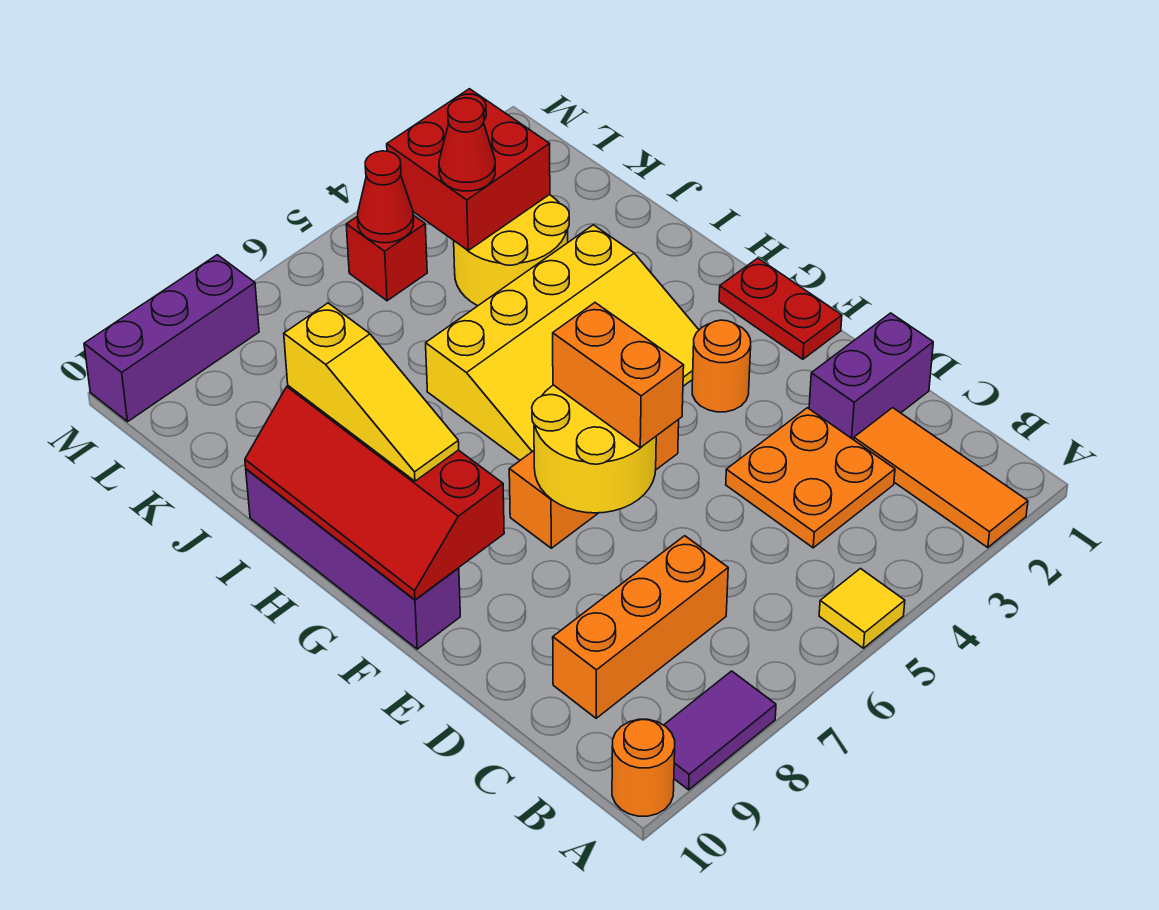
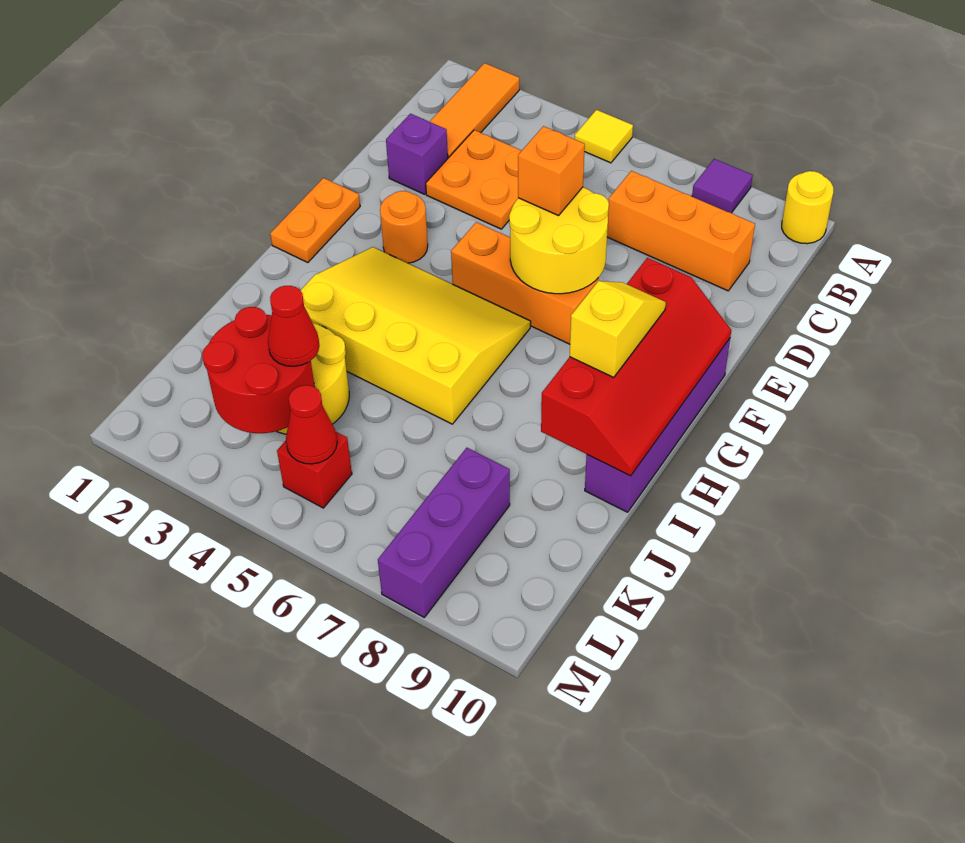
purple 1x2 tile [664,671,776,790] -> purple 1x1 tile [692,159,753,213]
orange 1x1 round brick [612,719,675,816] -> yellow 1x1 round brick [782,171,833,244]
purple 1x2 brick [809,313,933,440] -> purple 1x1 brick [386,114,448,194]
orange 1x2 brick [553,303,684,448] -> orange 1x1 brick [518,126,585,216]
red 1x2 plate [719,258,842,359] -> orange 1x2 plate [270,178,360,263]
yellow 1x3 slope [284,303,459,481] -> yellow 1x2 slope [570,281,666,377]
red 2x2 brick [387,89,550,250] -> red 2x2 round brick [202,307,315,433]
purple 1x3 brick [84,255,259,422] -> purple 1x3 brick turned to [378,448,510,617]

